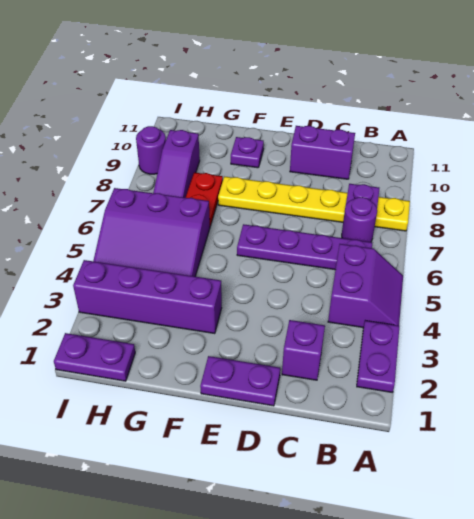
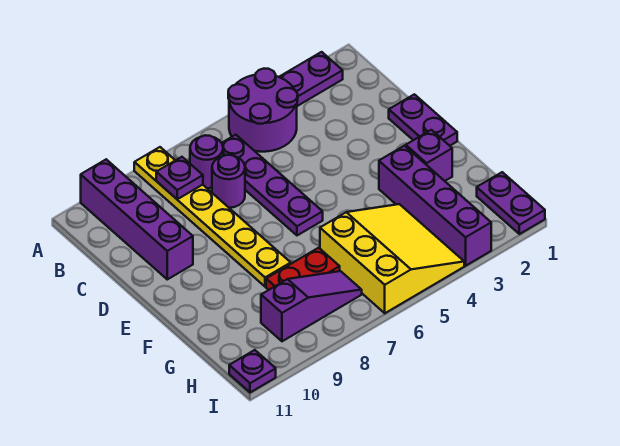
purple 2x2 slope [328,244,403,328] -> purple 2x2 round brick [228,69,298,152]
purple 1x1 brick [282,320,325,380] -> purple 1x1 brick moved to [406,130,452,181]
purple 1x2 brick [290,126,355,179] -> purple 1x4 brick [81,159,193,279]
purple 1x1 plate [231,137,264,168] -> purple 1x1 plate moved to [229,350,276,393]
purple 3x3 slope [93,188,210,276] -> yellow 3x3 slope [320,204,464,313]
purple 1x1 round brick [136,126,166,174] -> purple 1x1 round brick moved to [212,155,245,208]

